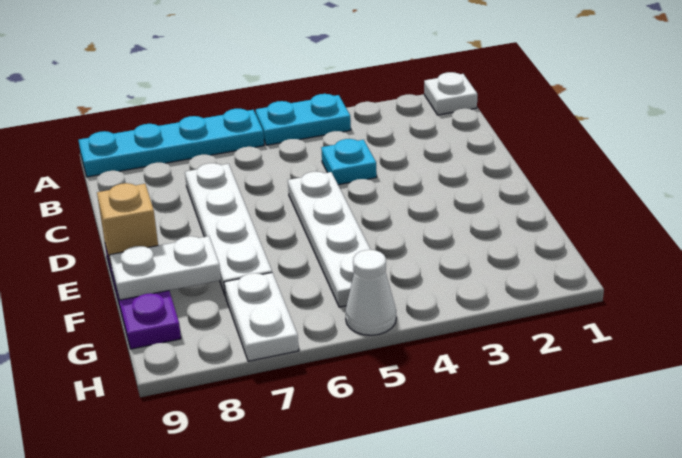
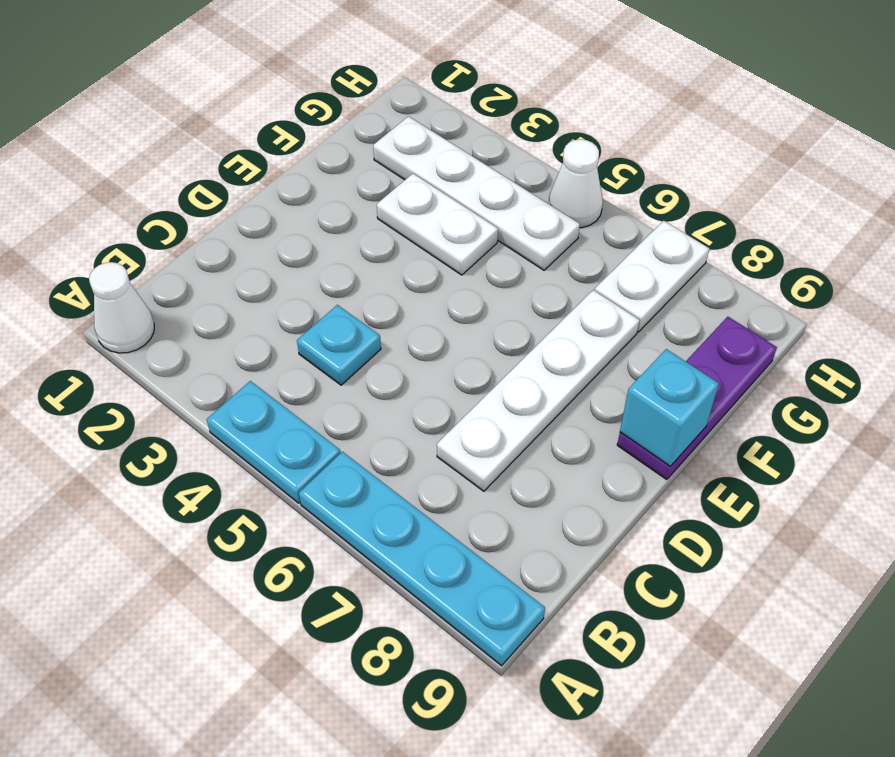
white 1x1 plate [424,72,477,115] -> white 1x1 cone [89,262,154,353]
white 1x4 plate [288,171,371,307] -> white 1x4 plate turned to [373,116,580,270]
tan 1x1 brick [97,183,158,265] -> cyan 1x1 brick [620,349,719,466]
white 1x2 plate [110,236,221,300] -> white 1x2 plate moved to [377,174,498,275]

